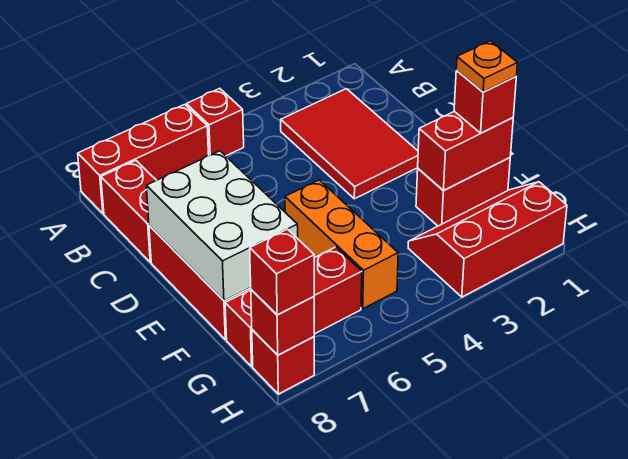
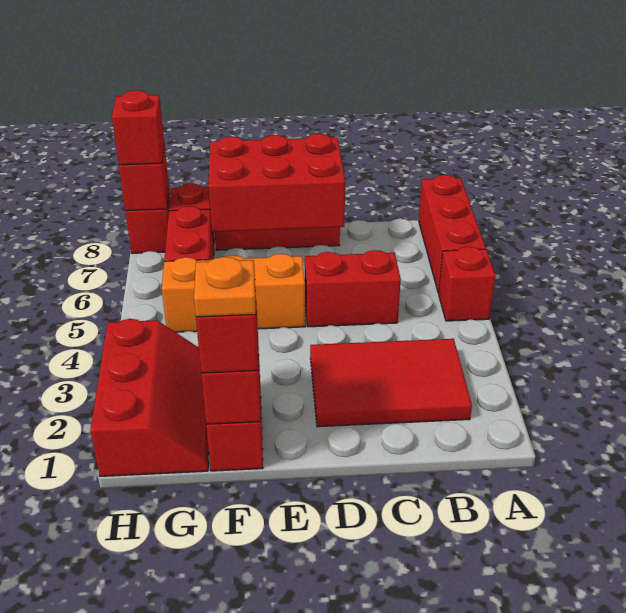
red 1x2 brick [101,161,156,262] -> red 1x2 brick moved to [305,250,401,327]
white 2x3 brick [146,151,298,301] -> red 2x3 brick [208,134,345,232]

